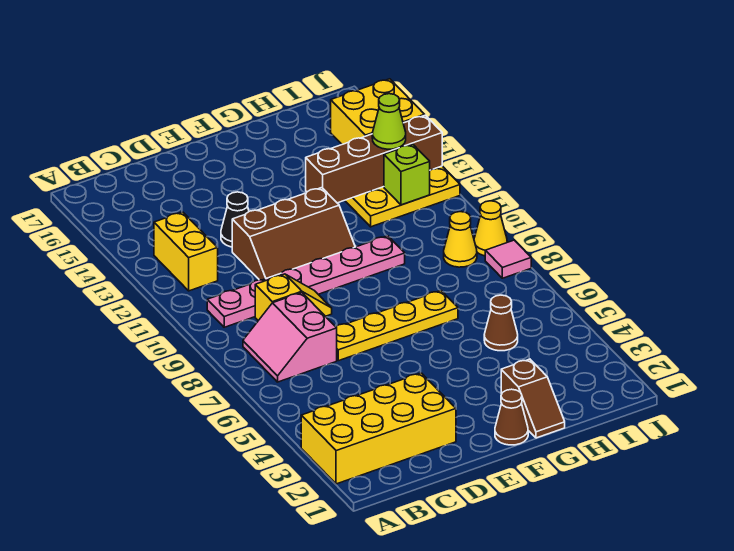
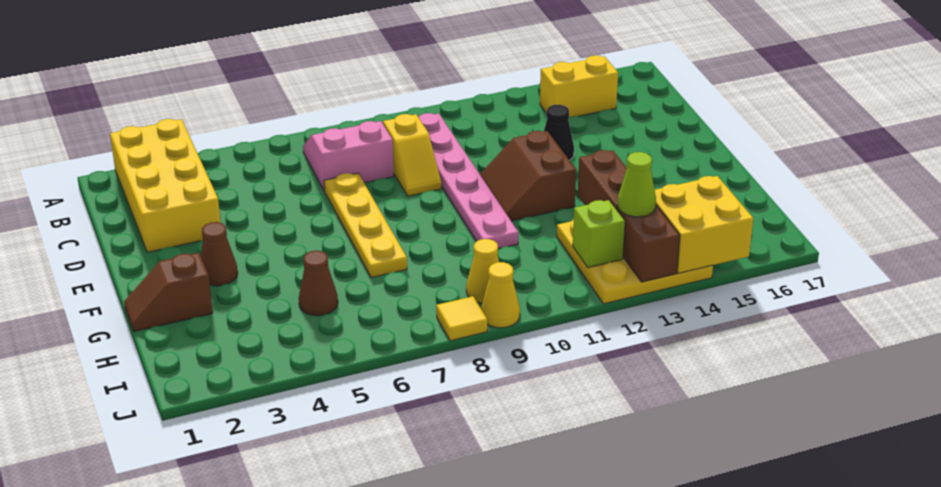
yellow 1x2 brick [154,212,218,291] -> yellow 1x2 brick moved to [540,55,618,117]
brown 2x3 slope [232,188,355,280] -> brown 2x2 slope [480,131,576,221]
brown 1x1 cone [495,389,528,445] -> brown 1x1 cone moved to [201,222,238,286]
pink 1x1 tile [485,240,531,278] -> yellow 1x1 tile [436,296,487,341]

